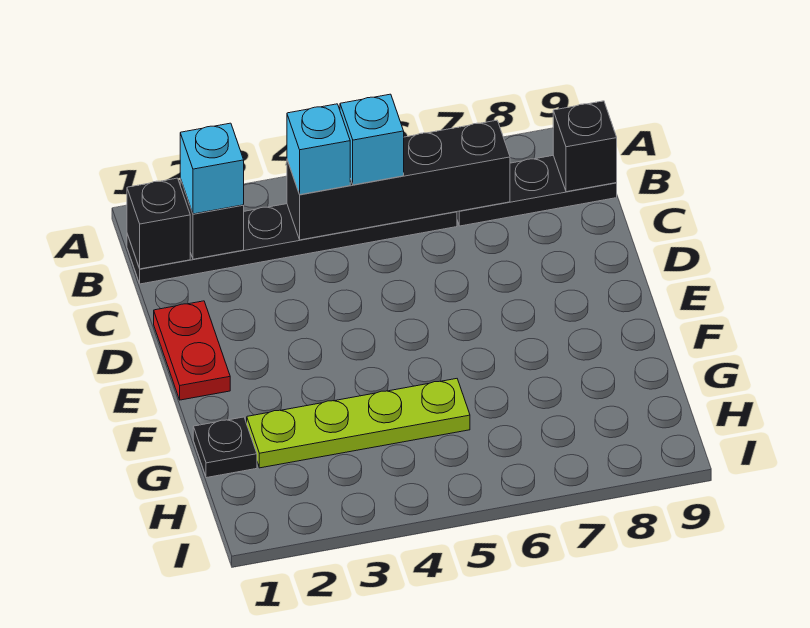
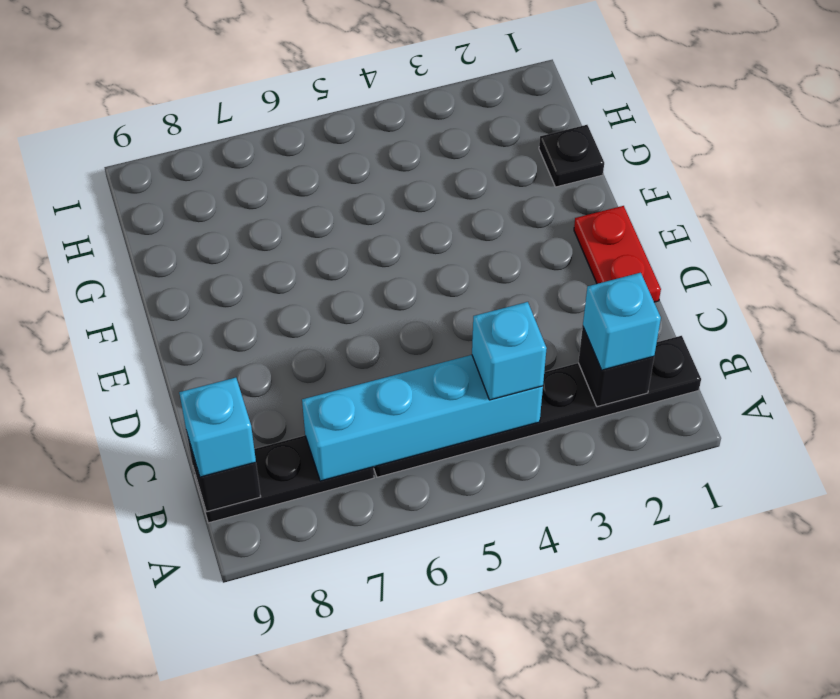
black 1x1 brick [127,178,190,269] -> none
black 1x4 brick [287,120,510,240] -> cyan 1x4 brick [302,355,543,481]
cyan 1x1 brick [340,94,404,185] -> cyan 1x1 brick moved to [179,378,256,477]
lime 1x4 plate [247,379,470,468] -> none

